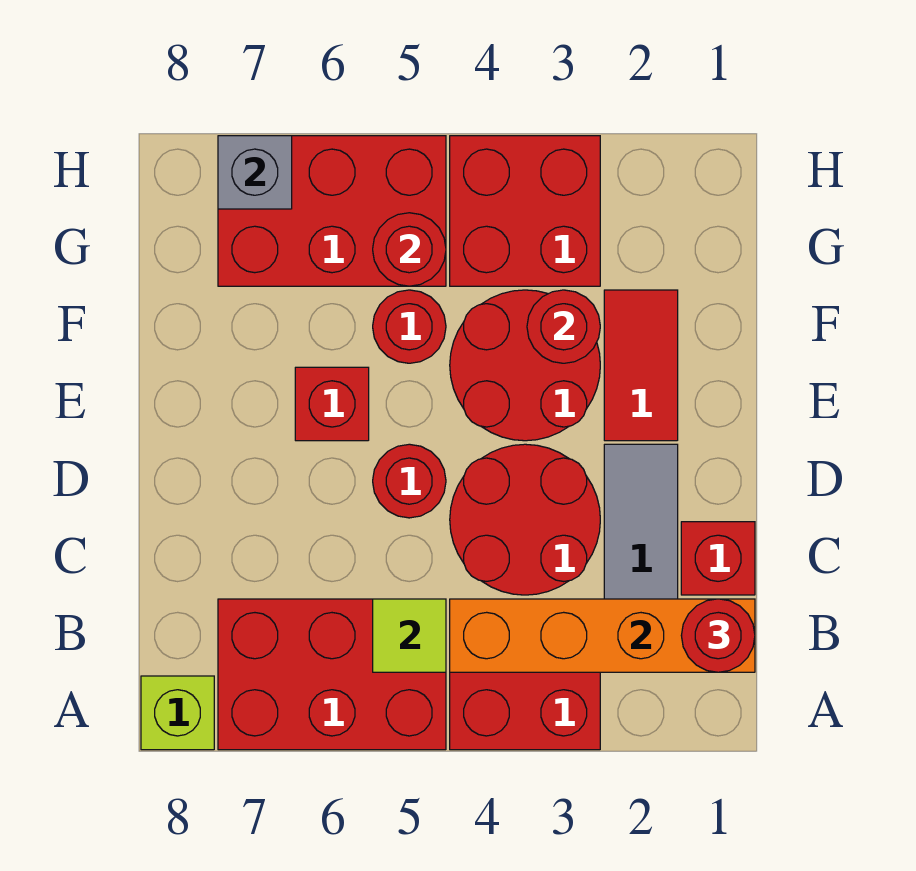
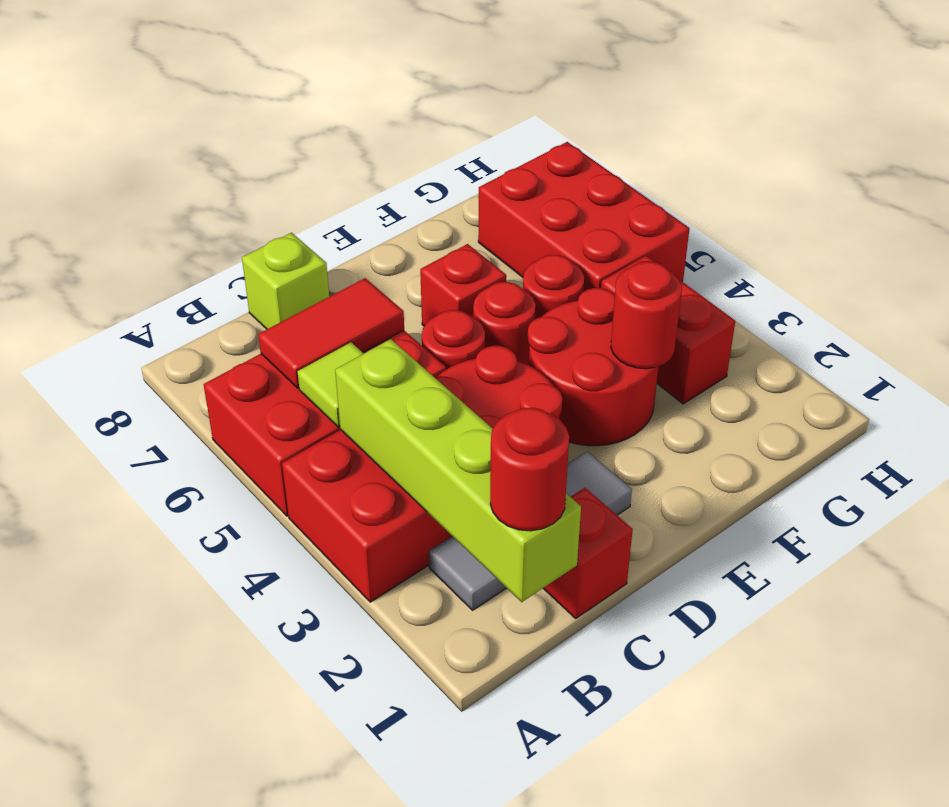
red 2x3 brick [218,599,446,750] -> red 2x3 brick turned to [204,330,446,516]
lime 1x1 brick [141,676,214,750] -> lime 1x1 brick moved to [242,233,329,329]
orange 1x4 brick [450,599,755,672] -> lime 1x4 brick [335,339,581,602]
red 1x2 tile [604,290,678,441] -> red 1x2 tile moved to [258,278,404,388]
red 2x2 brick [450,136,600,286] -> red 1x2 brick [601,256,735,404]
red 1x1 round brick [373,213,446,286] -> red 1x1 round brick moved to [473,282,536,365]
grey 1x1 brick [218,136,292,209] -> none

